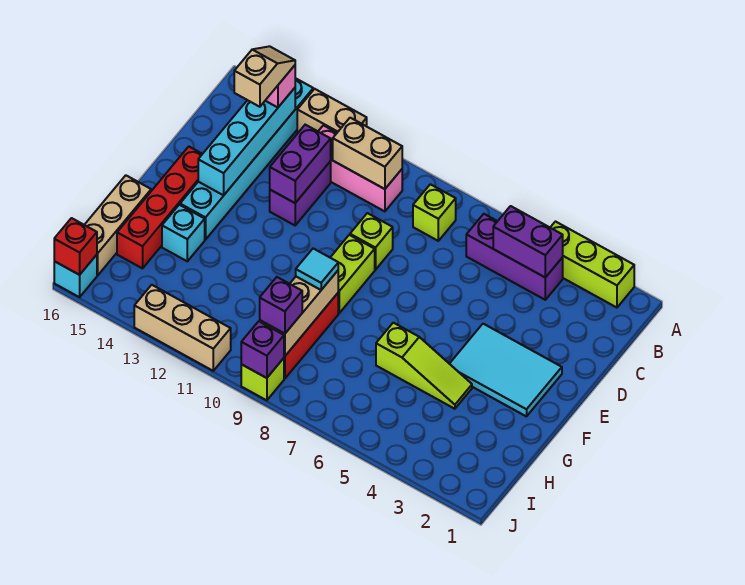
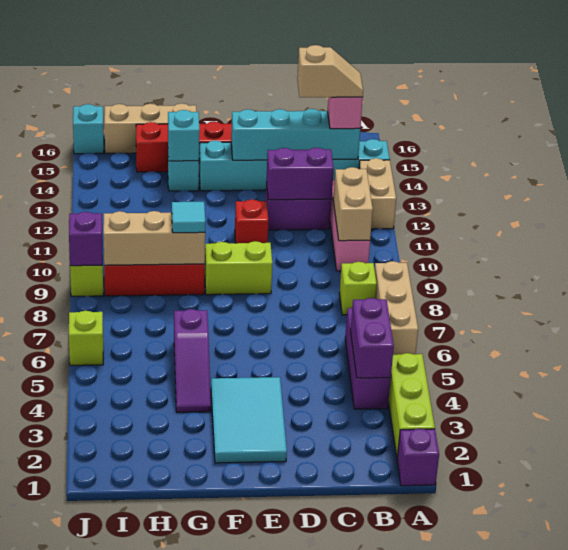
lime 1x1 brick [350,213,393,270] -> lime 1x1 brick moved to [69,311,103,365]
lime 1x3 slope [376,323,472,409] -> purple 1x3 slope [174,309,211,412]
none -> cyan 1x1 brick [168,110,200,161]
purple 1x1 brick [260,277,302,334] -> purple 1x1 brick moved to [397,429,439,486]
tan 1x3 brick [134,285,231,371] -> tan 1x3 brick moved to [375,261,418,355]
red 1x1 brick [54,218,97,275] -> red 1x1 brick moved to [235,199,268,243]

